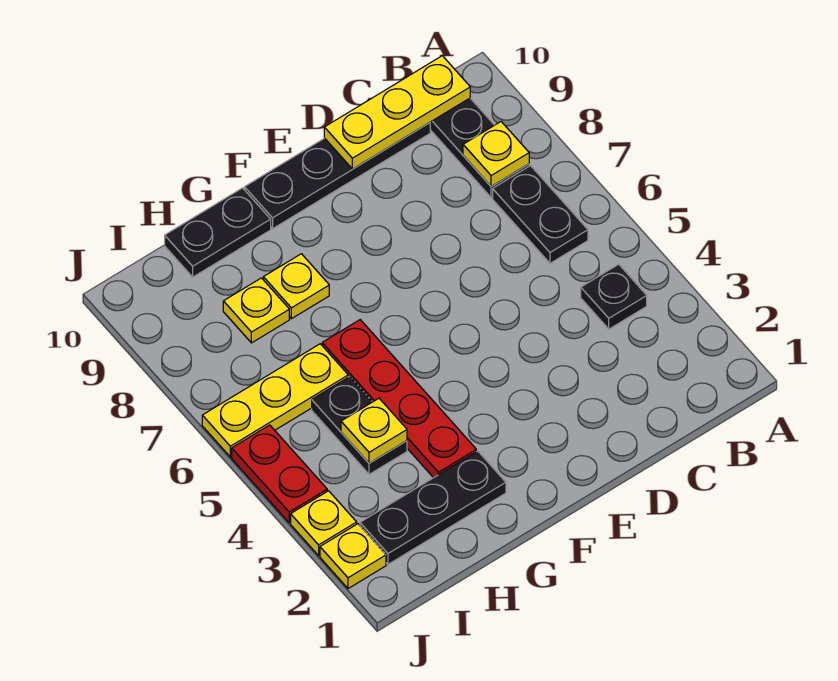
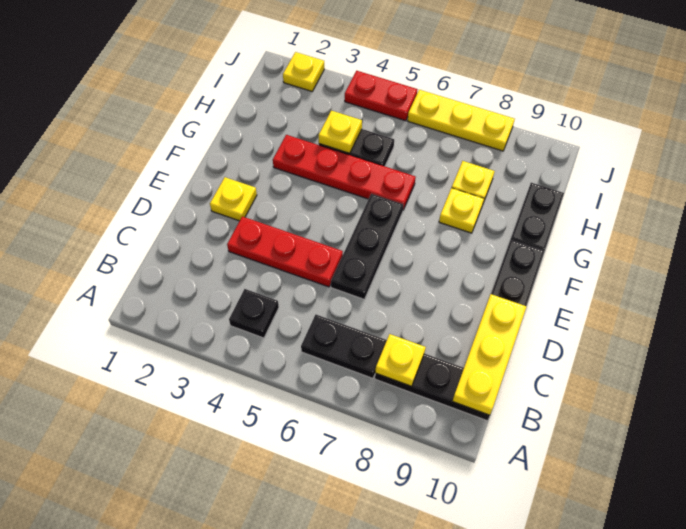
none -> red 1x3 plate [227,216,343,287]
black 1x3 plate [360,451,506,564] -> black 1x3 plate moved to [331,194,403,299]
yellow 1x3 plate [202,344,348,457] -> yellow 1x3 plate turned to [408,90,515,151]
yellow 1x1 plate [291,491,357,556] -> yellow 1x1 plate moved to [210,177,257,221]

